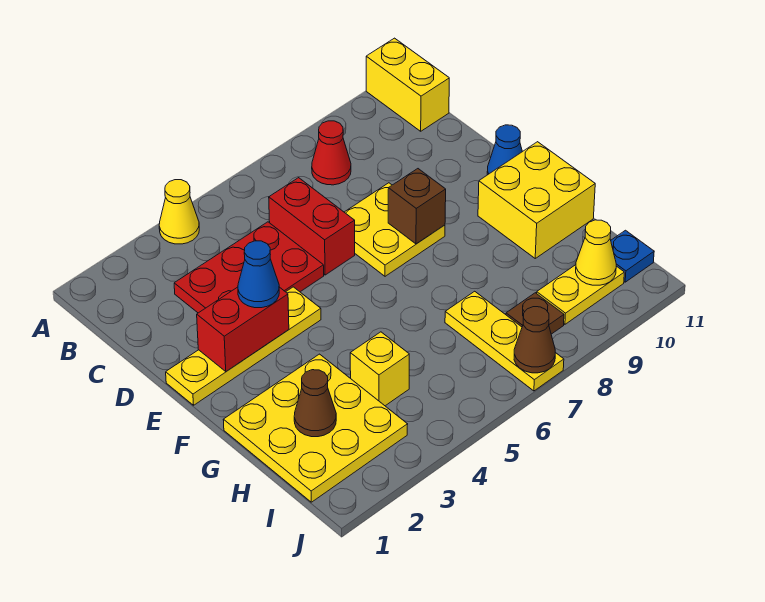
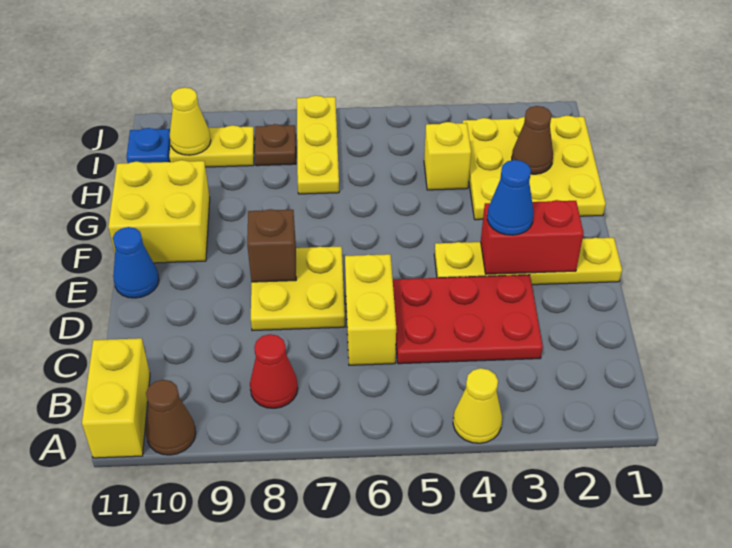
red 1x2 brick [269,178,355,275] -> yellow 1x2 brick [345,254,396,365]
brown 1x1 cone [514,307,555,373] -> brown 1x1 cone moved to [146,380,196,455]

